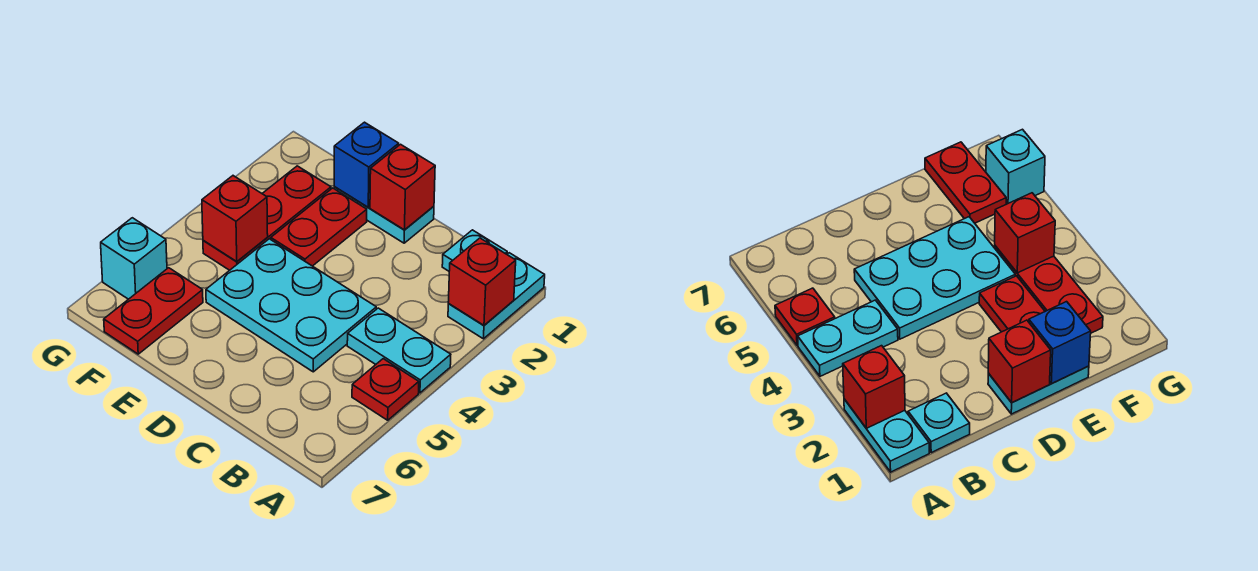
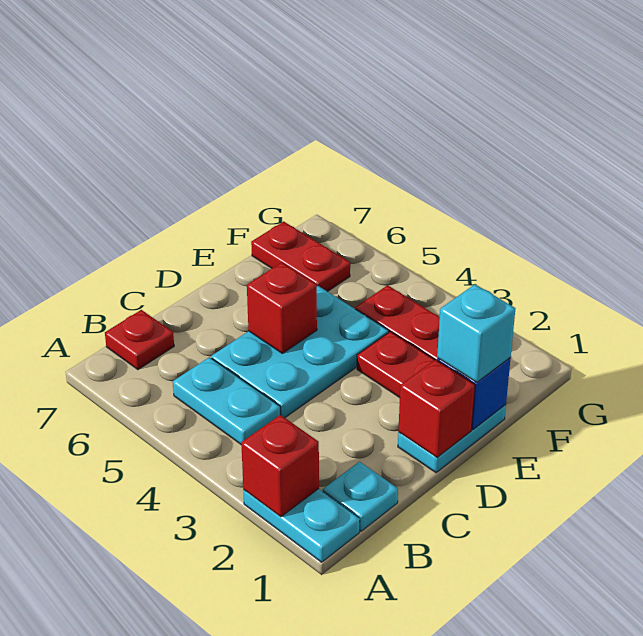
cyan 1x2 plate [347,308,451,393] -> cyan 1x2 plate turned to [173,357,280,444]
red 1x1 plate [352,359,419,420] -> red 1x1 plate moved to [105,310,174,370]
red 1x1 brick [202,176,268,262] -> red 1x1 brick moved to [247,263,317,353]
cyan 1x1 brick [101,218,167,299] -> cyan 1x1 brick moved to [437,284,515,382]

